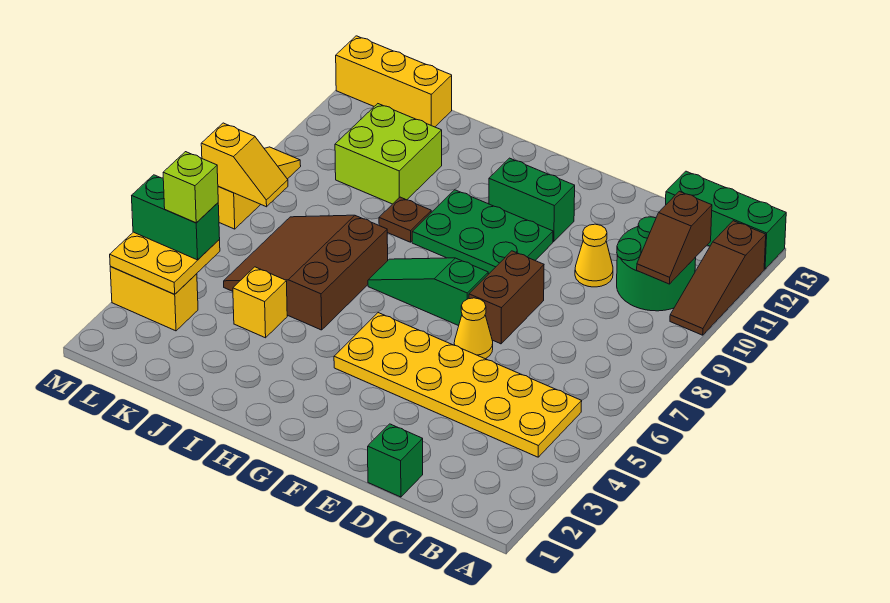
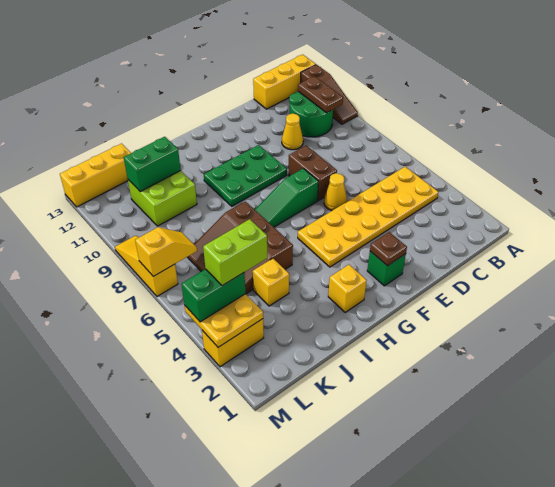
green 1x3 brick [666,171,786,269] -> yellow 1x3 brick [253,55,316,109]
brown 1x2 slope [637,191,712,284] -> brown 1x2 plate [298,76,343,113]
green 1x1 brick [368,424,423,497] -> green 1x1 brick moved to [367,251,406,286]
green 1x2 brick [489,158,575,242] -> green 1x2 brick moved to [124,137,181,192]
none -> yellow 1x1 brick [328,265,367,312]
brown 1x1 plate [379,197,431,242] -> brown 1x1 plate moved to [370,232,407,266]
lime 1x1 brick [163,152,218,223] -> lime 1x2 brick [203,219,267,286]

